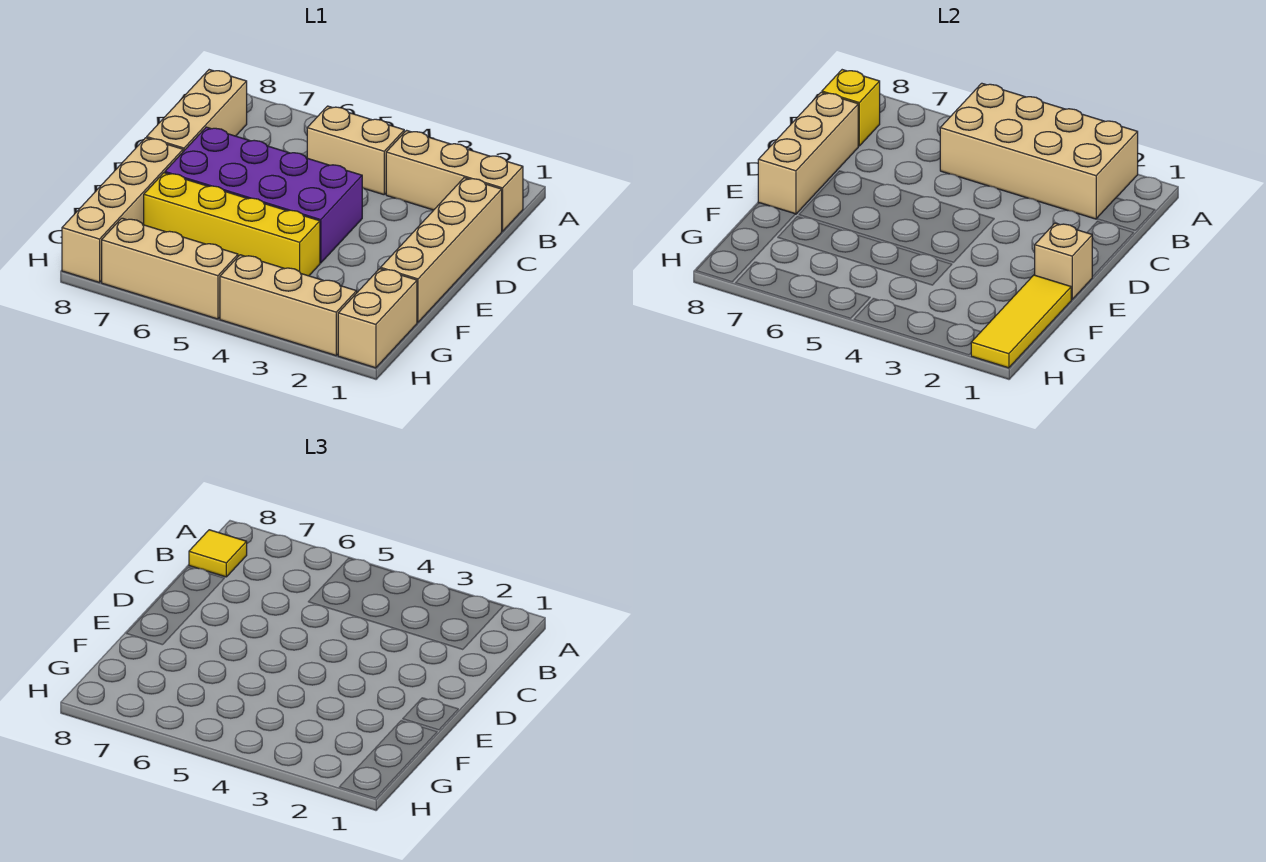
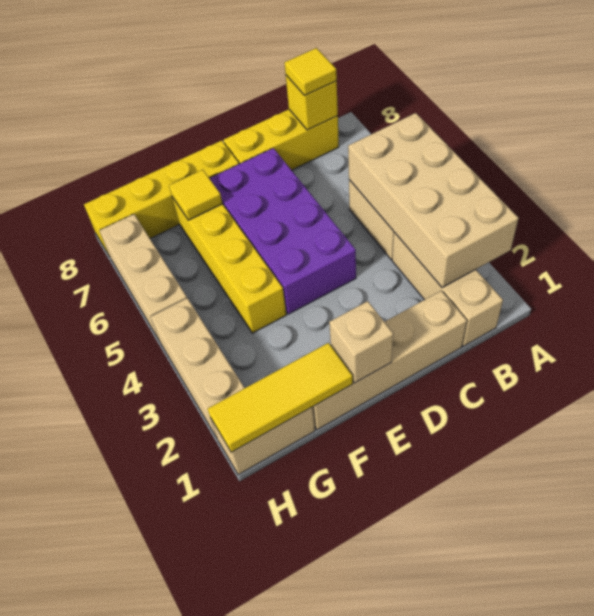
tan 1x3 brick [147,70,247,152] -> yellow 1x3 brick [223,109,339,170]
tan 1x3 brick [758,92,858,214] -> none
tan 1x4 brick [62,138,183,283] -> yellow 1x4 brick [84,141,239,255]
none -> yellow 1x1 tile [169,170,222,220]

